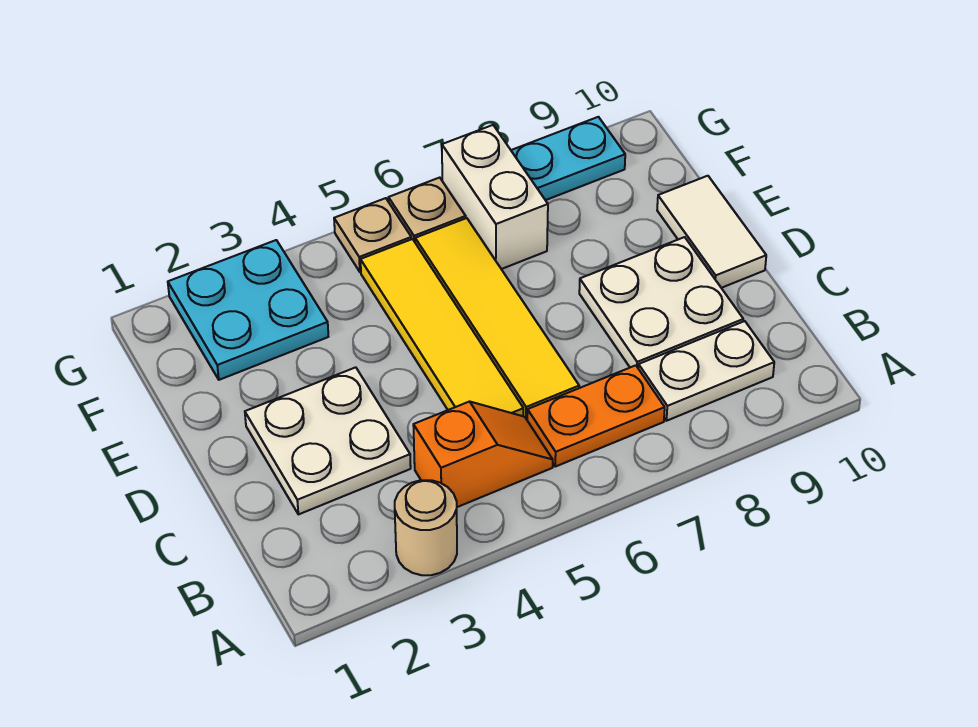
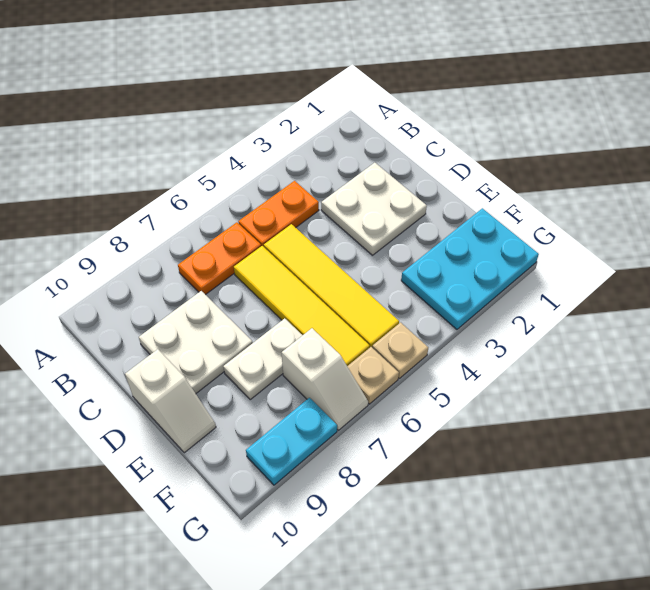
tan 1x1 round brick [395,480,457,575] -> none
orange 1x2 slope [413,401,553,507] -> orange 1x2 plate [238,181,319,247]
white 1x2 plate [638,321,774,421] -> white 1x2 plate moved to [223,318,302,399]
white 1x2 tile [657,176,766,288] -> white 1x2 slope [125,349,216,453]
cyan 2x2 plate [168,240,328,380] -> cyan 2x3 plate [401,208,539,329]
white 1x2 brick [442,125,548,269] -> white 1x2 slope [281,328,368,430]

